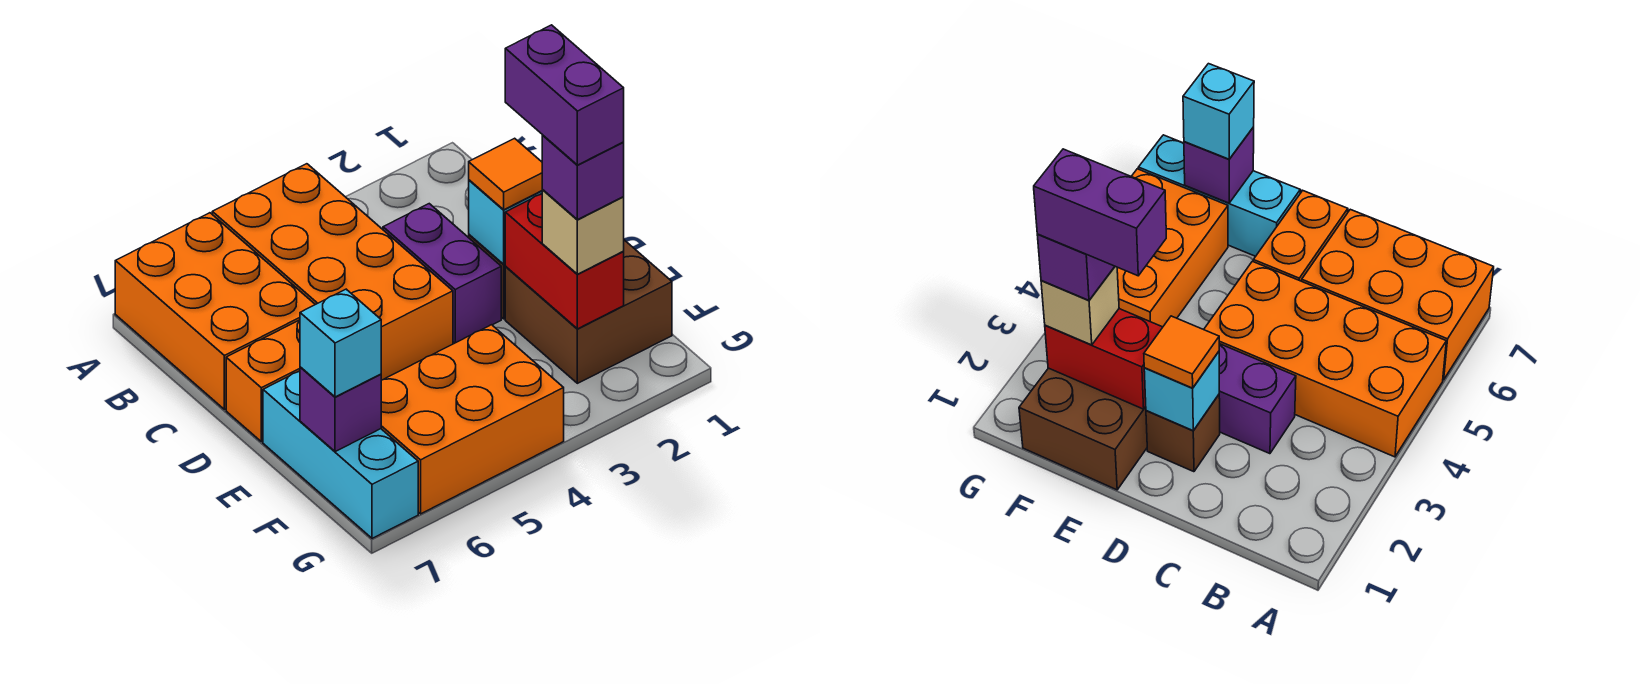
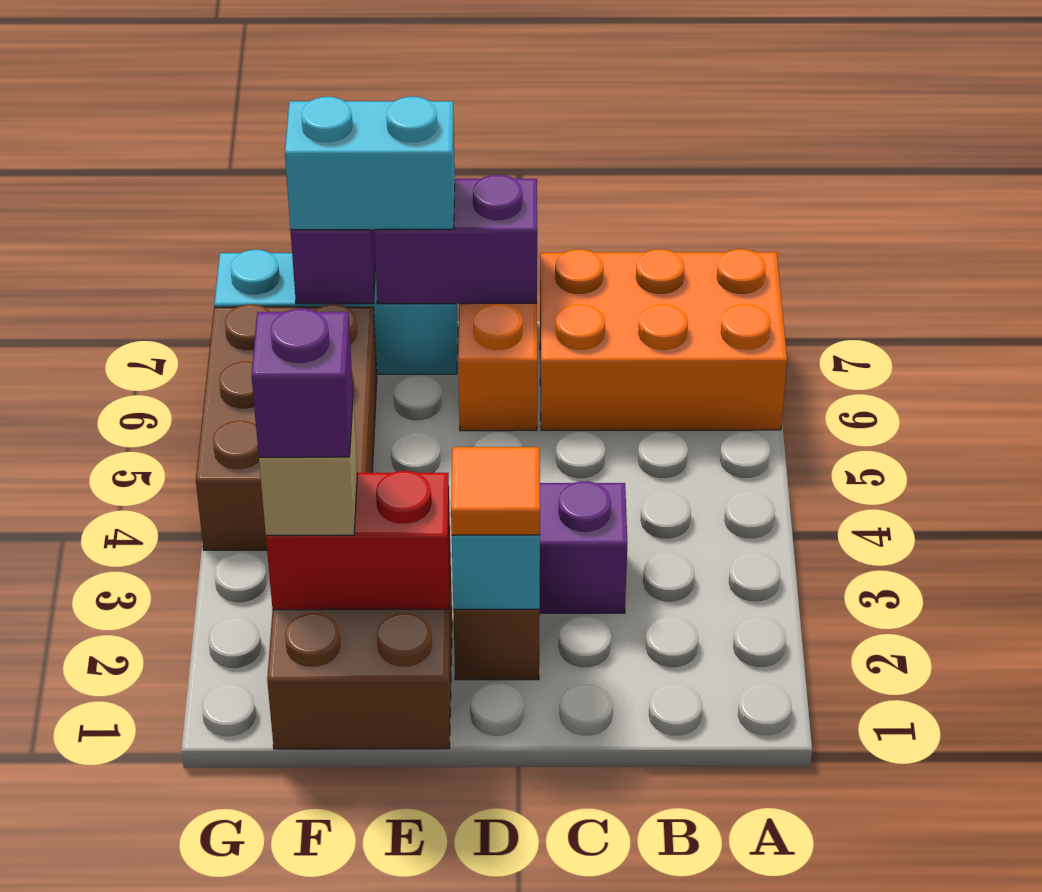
orange 2x4 brick [212,164,453,380] -> none
purple 1x2 brick [505,25,624,165] -> purple 1x2 brick moved to [374,175,537,304]
orange 2x3 brick [381,325,564,514] -> brown 2x3 brick [196,304,377,550]
cyan 1x1 brick [300,289,381,397] -> cyan 1x2 brick [285,97,455,230]

